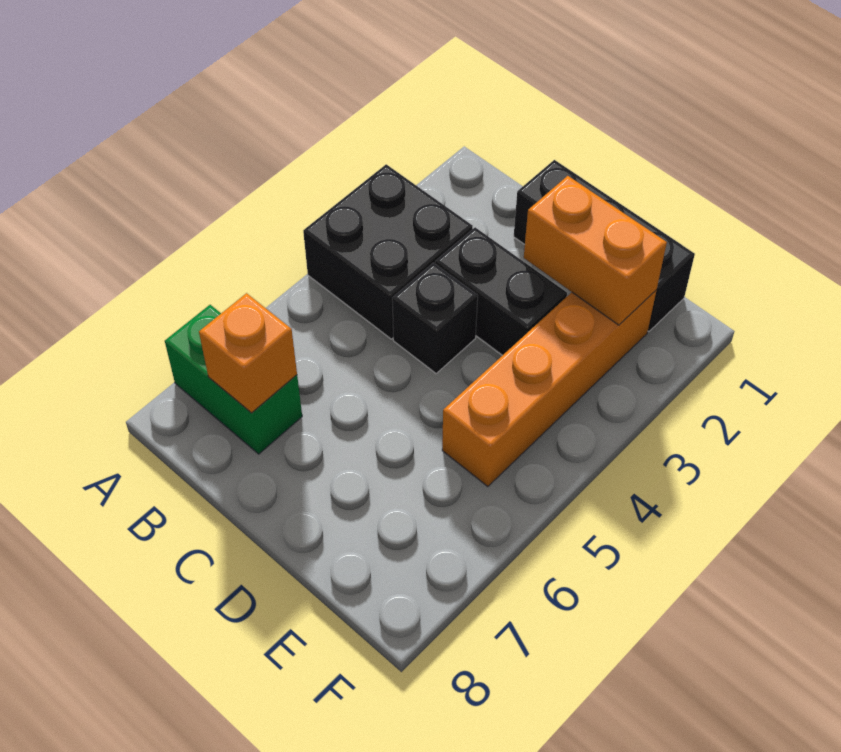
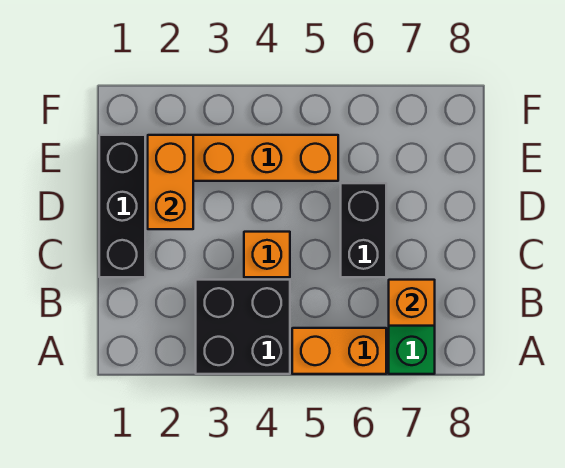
none -> orange 1x2 brick [292,328,386,374]
black 1x2 brick [435,227,567,356] -> black 1x2 brick moved to [341,183,386,277]
black 1x1 brick [392,263,478,373] -> orange 1x1 brick [244,232,290,277]

